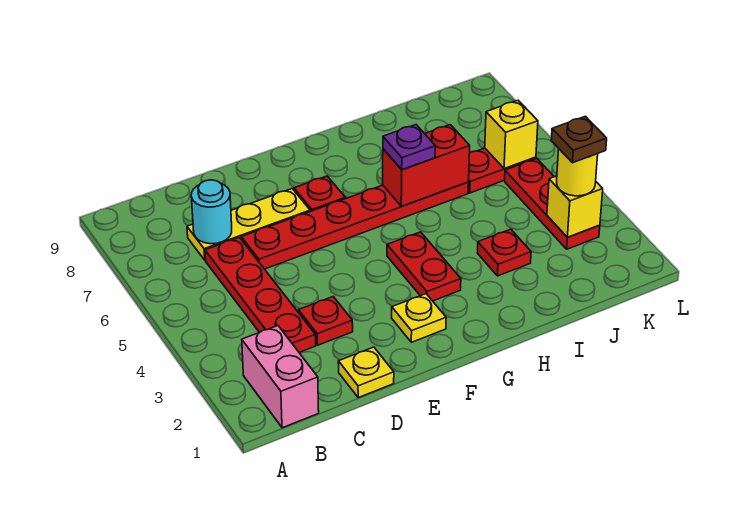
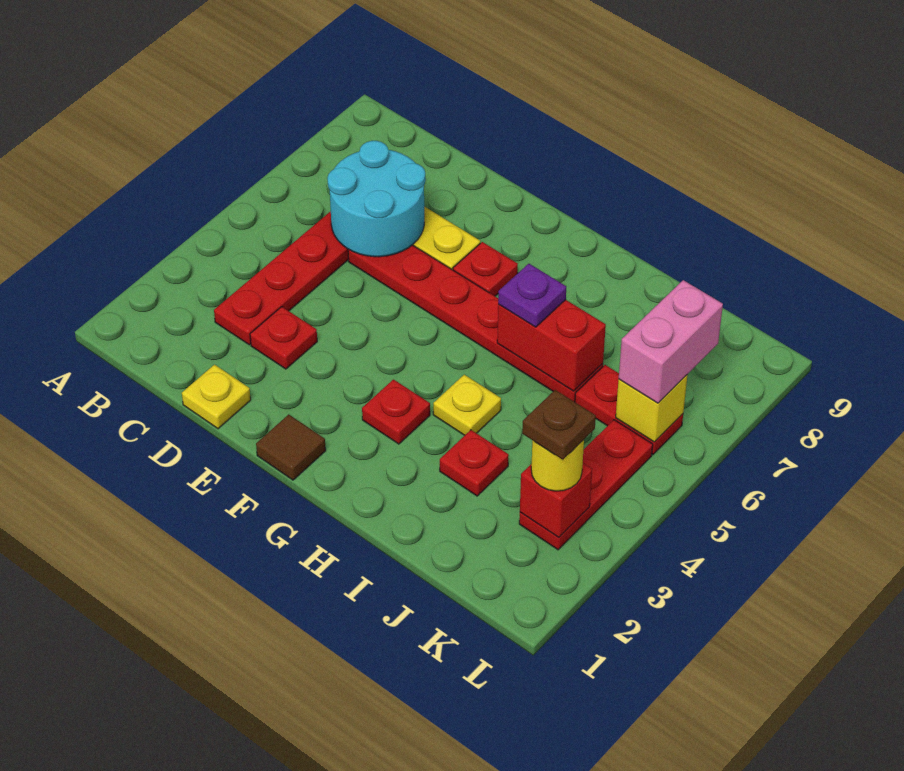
pink 1x2 brick [242,326,319,428] -> pink 1x2 brick moved to [619,280,723,403]
cyan 1x1 round brick [191,180,232,244] -> cyan 2x2 round brick [327,141,426,257]
none -> brown 1x1 tile [256,414,326,480]
yellow 1x1 plate [392,294,446,342] -> yellow 1x1 plate moved to [433,375,501,435]
red 1x2 plate [387,232,461,301] -> red 1x1 plate [362,380,430,444]
yellow 1x1 brick [547,176,603,237] -> red 1x1 brick [520,463,592,537]

